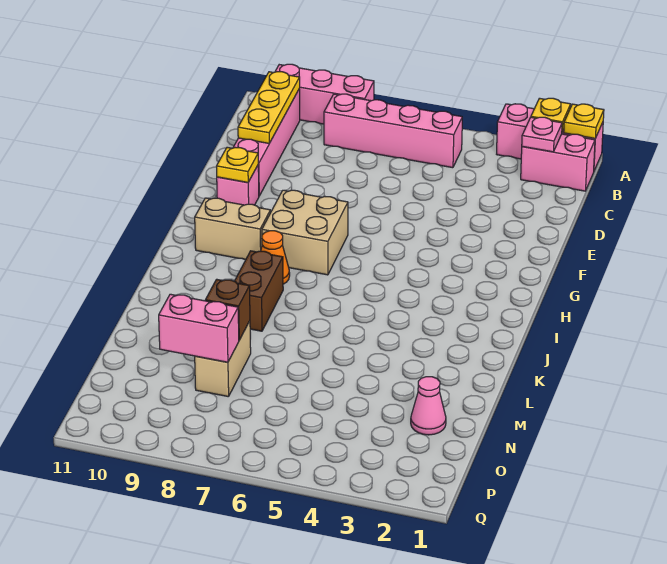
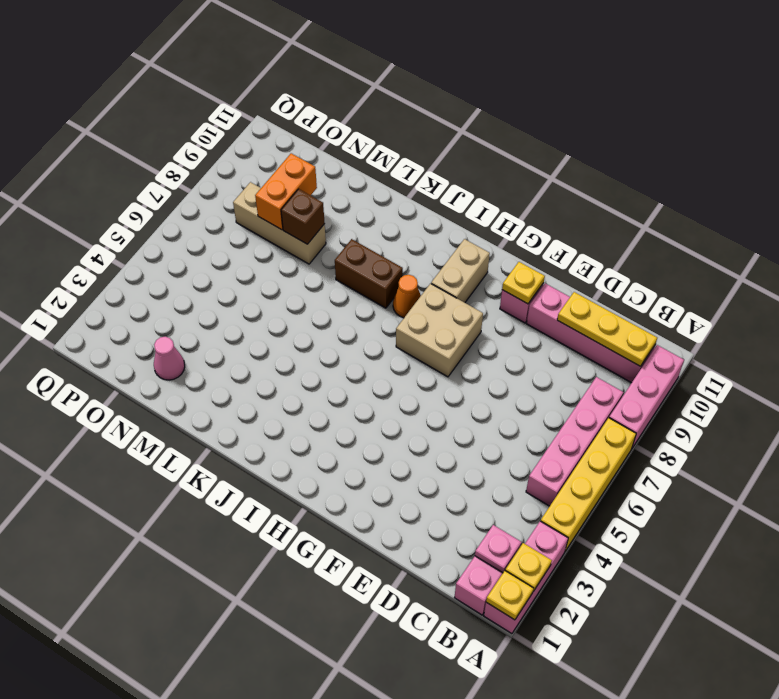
none -> yellow 1x4 brick [541,418,636,551]
tan 1x2 brick [195,321,251,397] -> tan 1x3 brick [233,182,326,264]
pink 1x2 brick [159,294,239,362] -> orange 1x2 brick [255,153,317,230]

